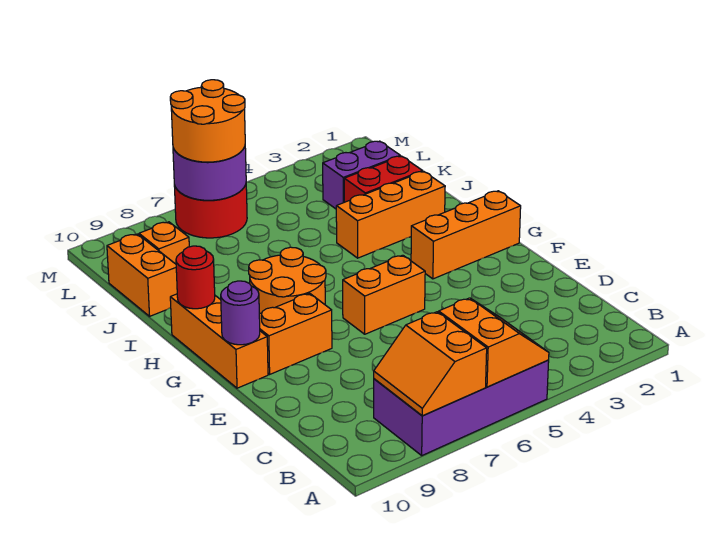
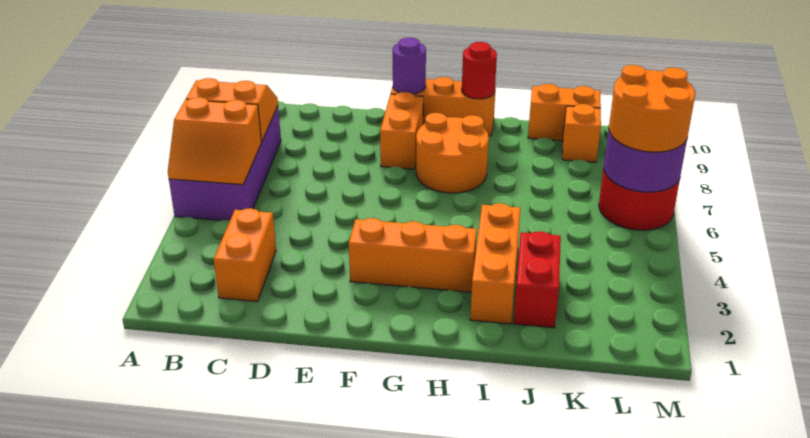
orange 1x2 brick [343,255,425,334] -> orange 1x2 brick moved to [214,208,276,301]
orange 1x3 brick [411,191,521,279] -> orange 1x3 brick turned to [349,218,477,292]
purple 1x2 brick [323,141,400,209] -> none

